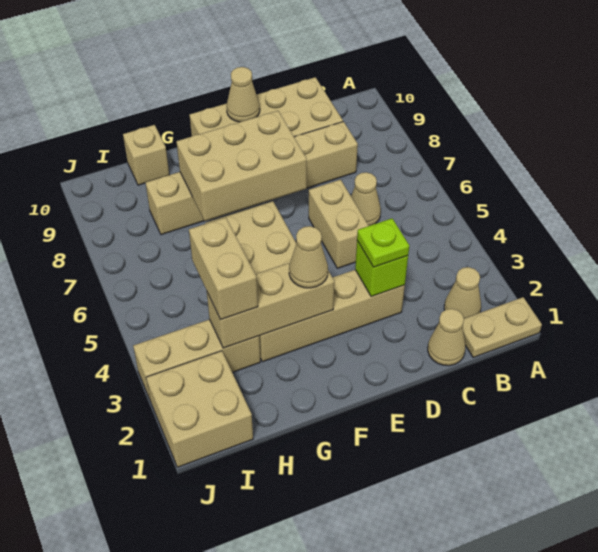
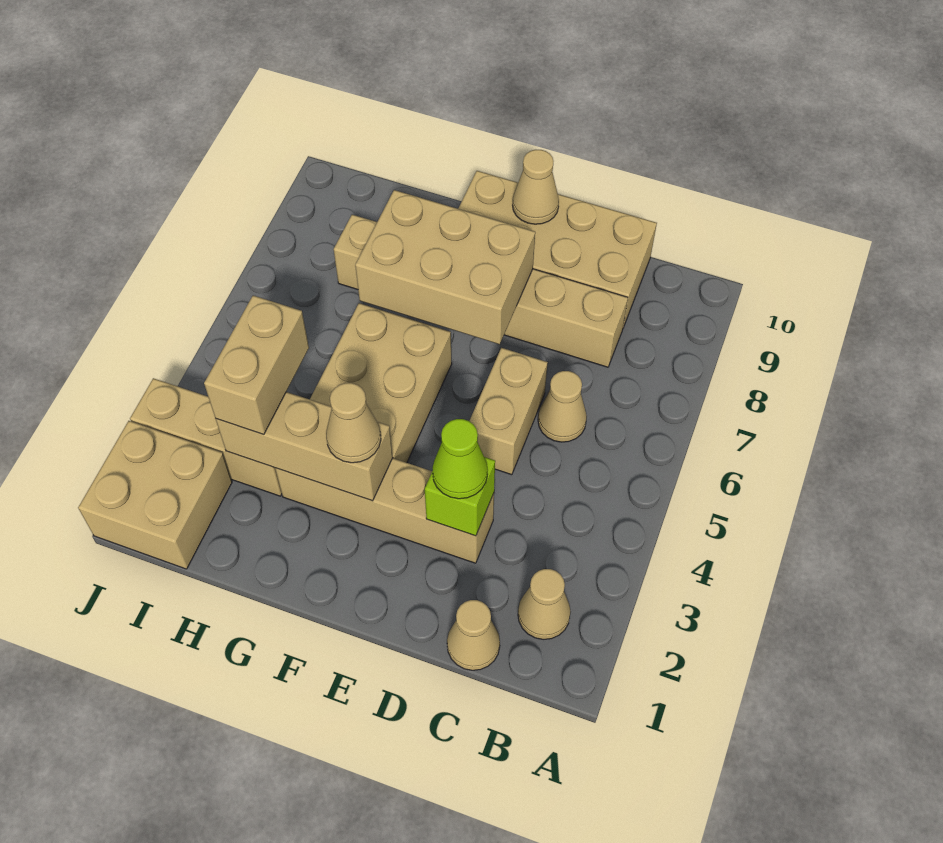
tan 1x2 plate [462,297,542,358] -> none
lime 1x1 plate [357,218,409,267] -> lime 1x1 cone [432,419,488,499]
tan 1x1 brick [123,125,169,185] -> none

